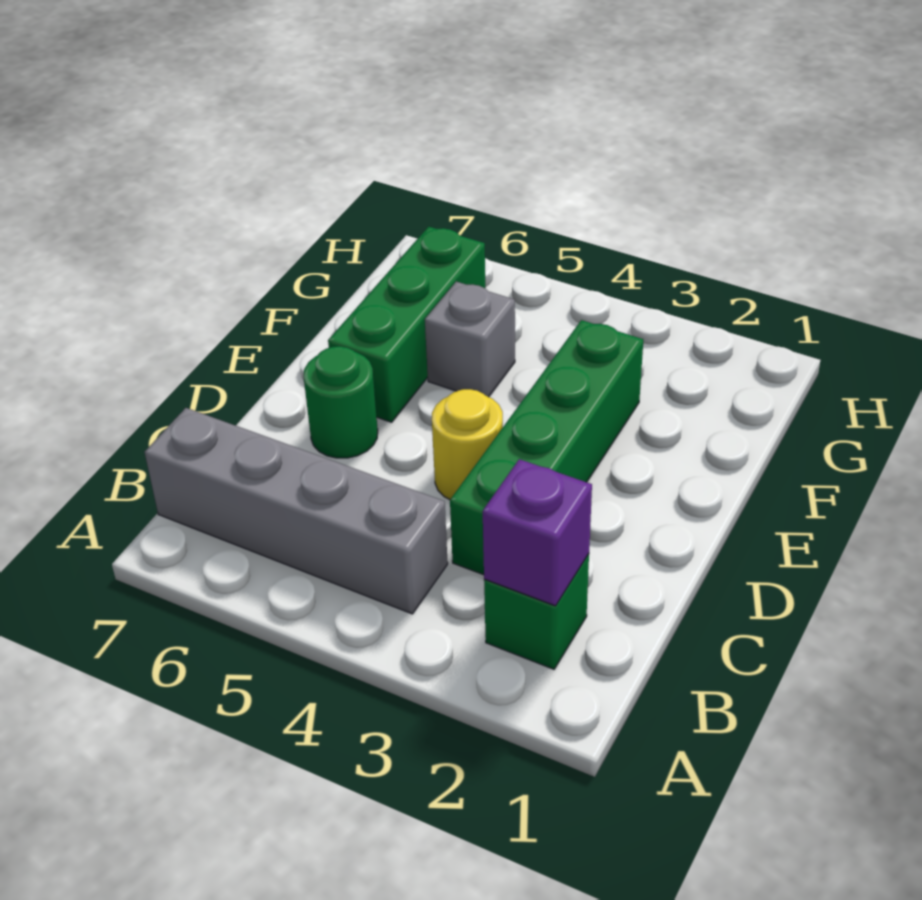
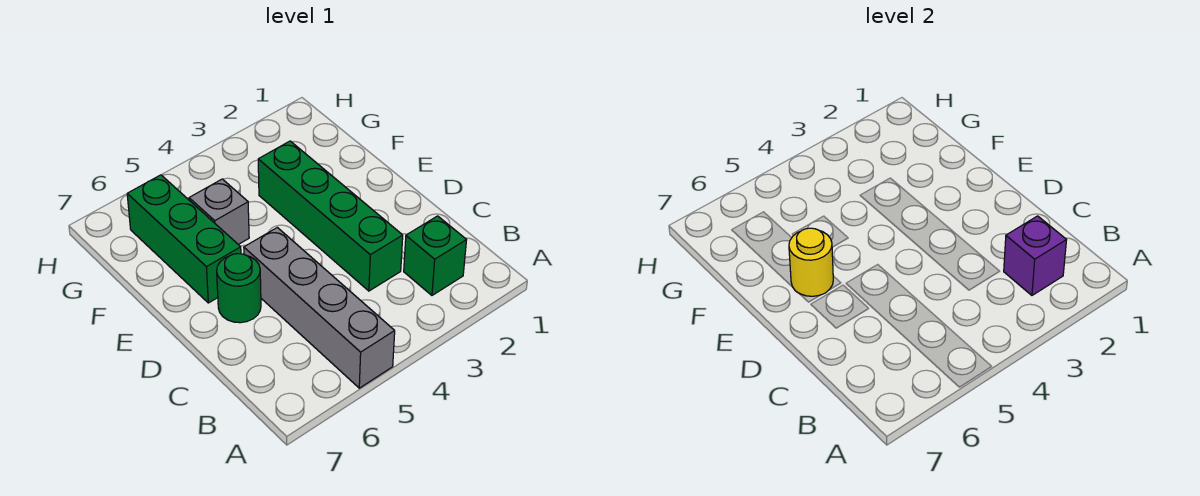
grey 1x4 brick [145,408,448,614] -> grey 1x4 brick turned to [244,227,395,388]
yellow 1x1 round brick [432,389,503,500] -> yellow 1x1 round brick moved to [789,228,833,296]

